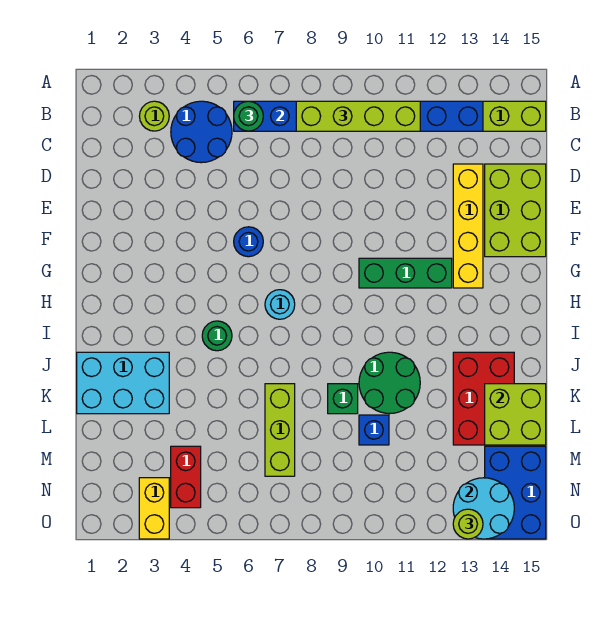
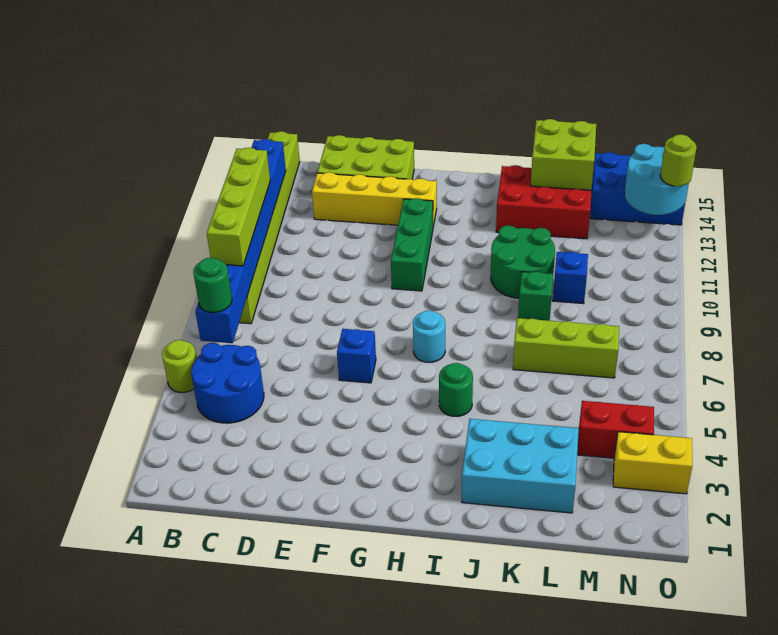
lime 1x1 round brick [139,101,169,131] -> lime 1x1 round brick moved to [162,340,197,392]
blue 1x1 round brick [234,227,263,257] -> blue 1x1 brick [337,329,376,383]
cyan 2x3 brick [77,352,169,414] -> cyan 2x3 brick turned to [462,419,579,513]

